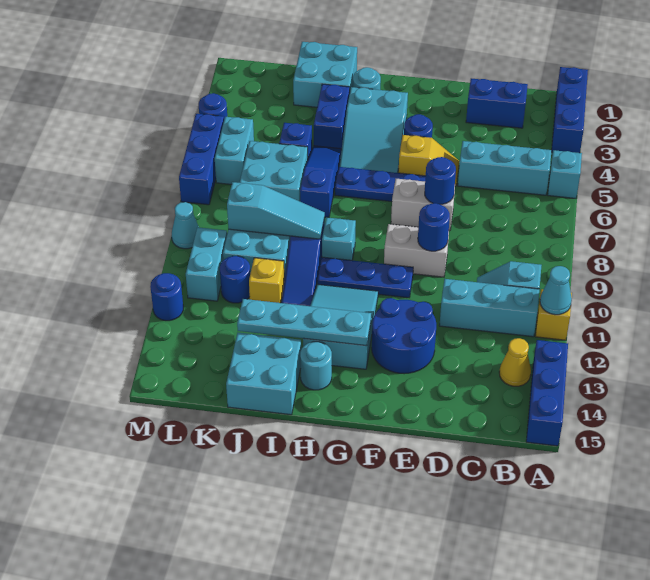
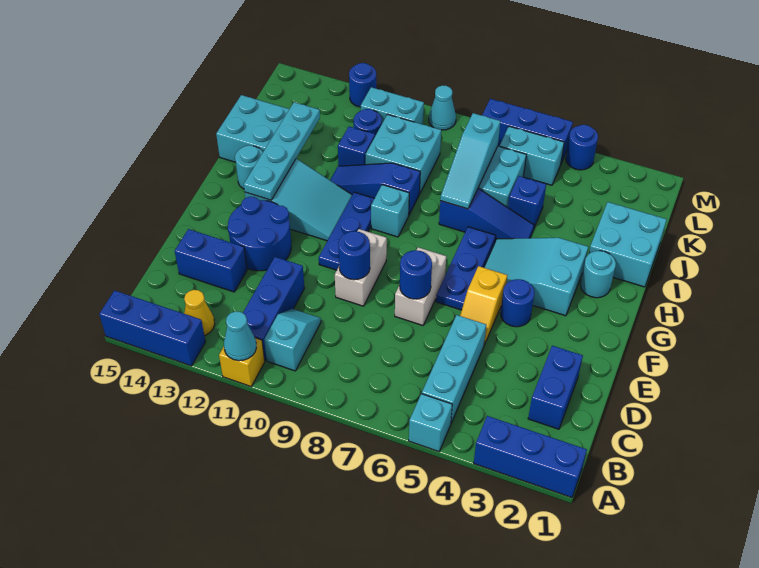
cyan 1x3 brick [439,279,539,337] -> blue 1x3 brick [243,257,304,360]
blue 1x2 brick [314,84,350,150] -> blue 1x2 brick moved to [175,229,247,292]
cyan 1x3 slope [227,182,325,239] -> cyan 1x3 slope moved to [440,113,500,209]
yellow 1x1 brick [249,258,285,303] -> blue 1x1 brick [338,127,375,166]

